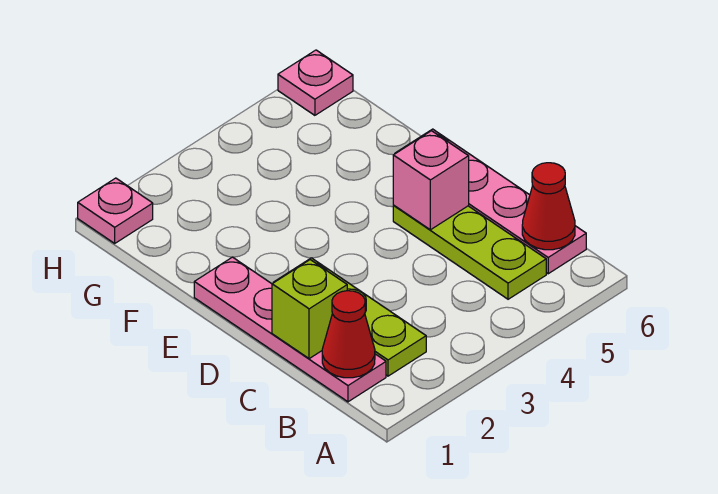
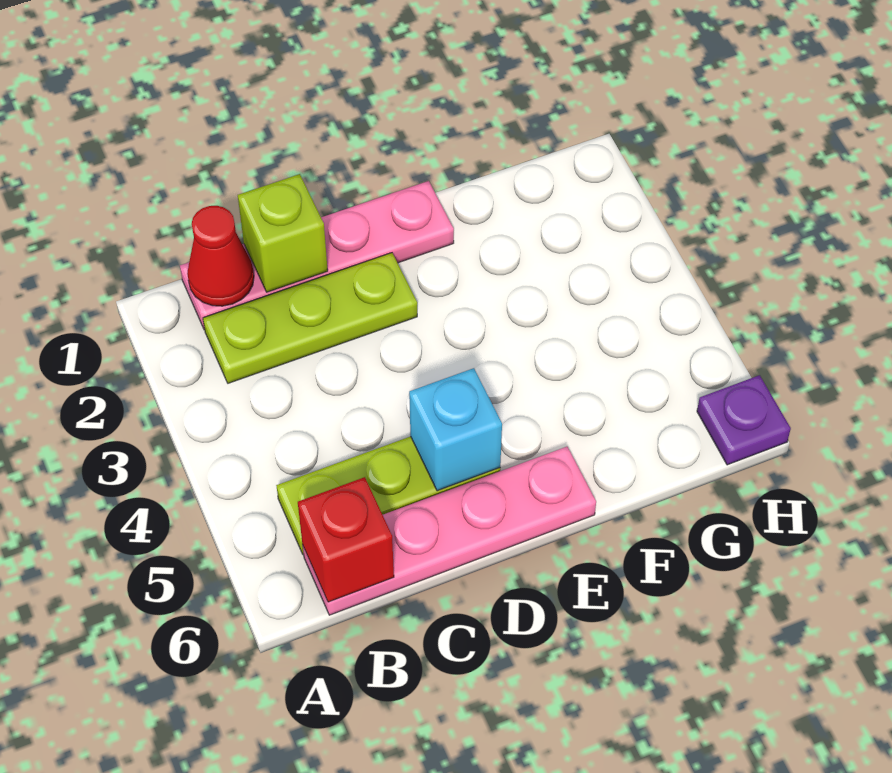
red 1x1 cone [522,163,575,250] -> red 1x1 brick [298,477,394,602]
pink 1x1 brick [393,131,469,230] -> cyan 1x1 brick [409,368,502,491]
pink 1x1 plate [78,178,153,243] -> none
pink 1x1 plate [278,50,353,115] -> purple 1x1 plate [697,375,791,465]

